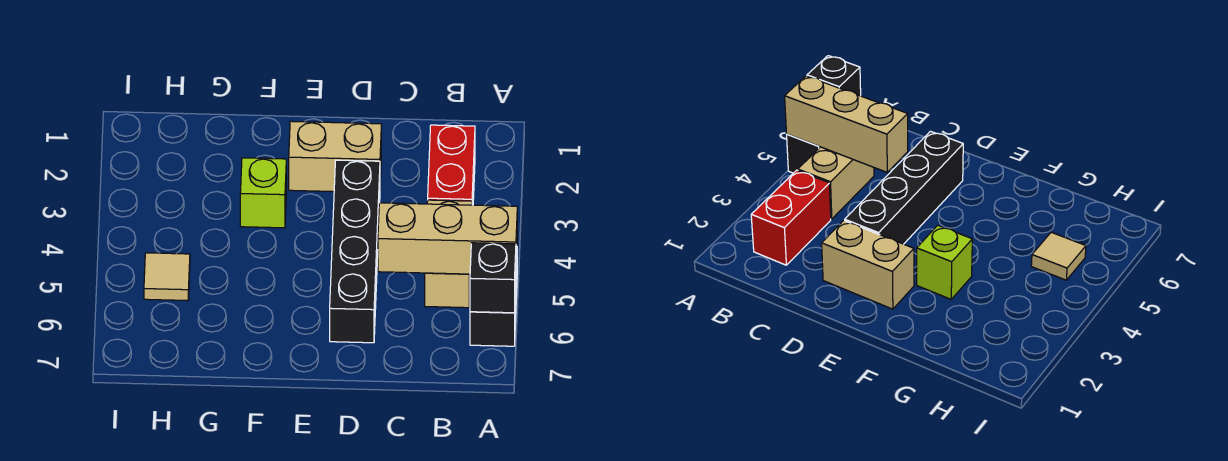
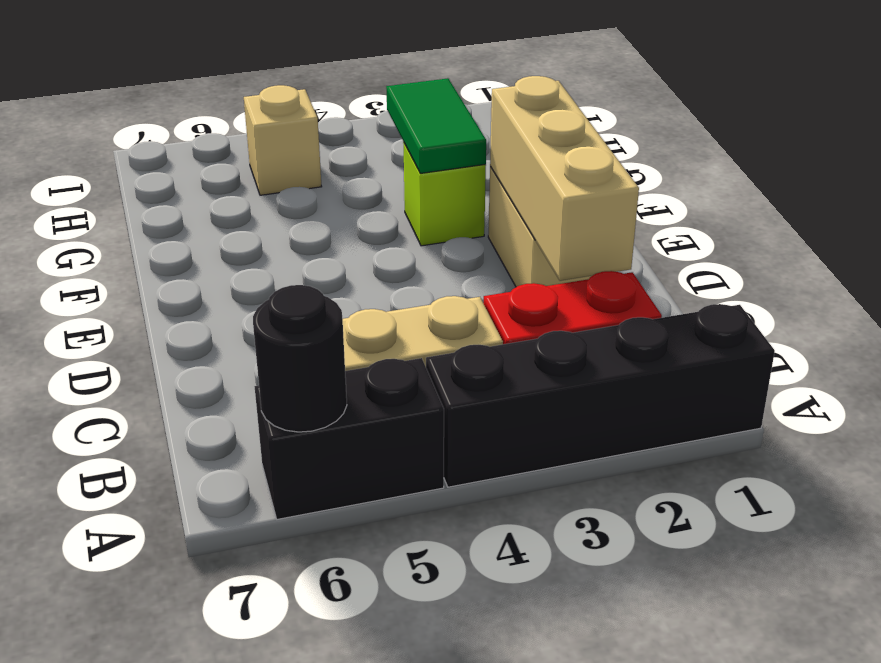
tan 1x3 brick [378,203,517,274] -> tan 1x3 brick moved to [490,76,639,281]
black 1x1 brick [470,243,516,313] -> black 1x1 round brick [253,285,347,432]
black 1x4 brick [330,160,380,343] -> black 1x4 brick moved to [426,304,775,487]
none -> green 1x2 tile [386,78,486,173]
tan 1x1 tile [144,253,190,301] -> tan 1x1 brick [244,85,322,195]

